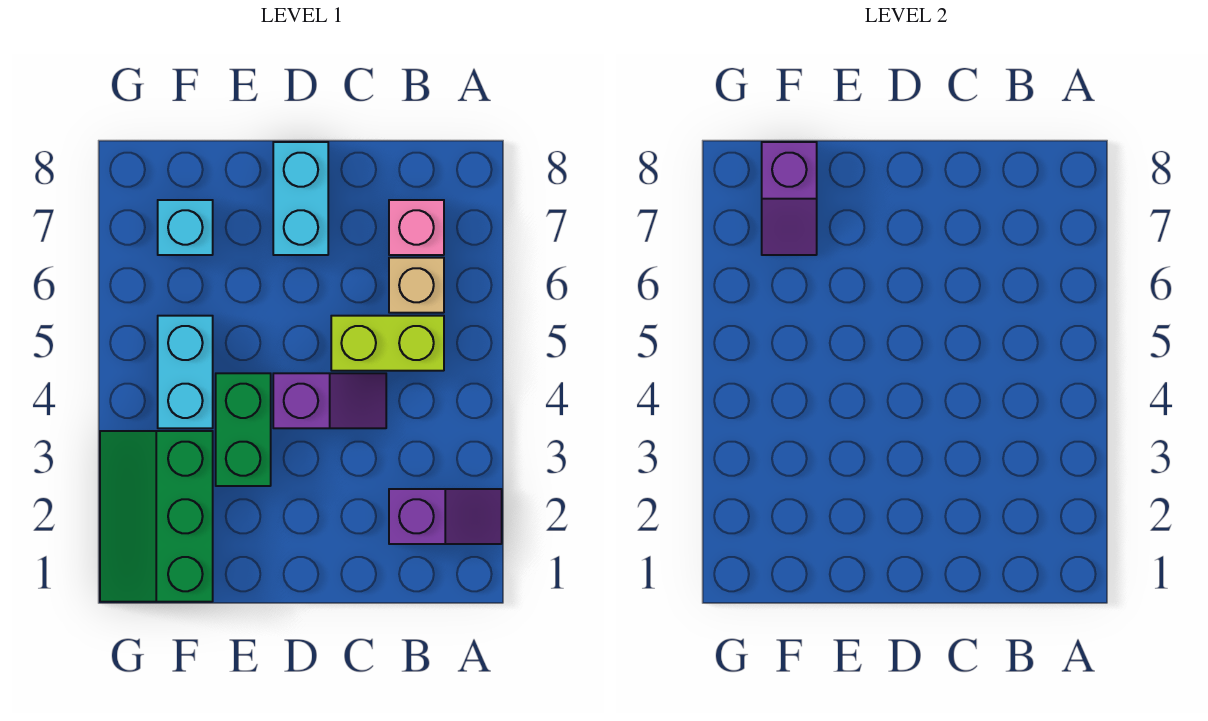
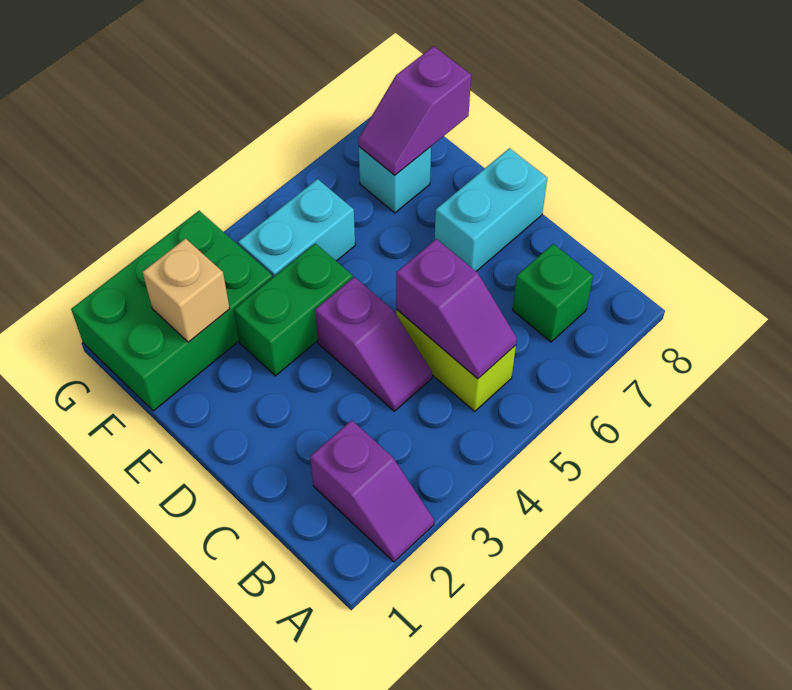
none -> purple 1x2 slope [396,239,517,379]
tan 1x1 brick [389,258,444,313] -> tan 1x1 brick moved to [143,239,230,342]
pink 1x1 brick [389,200,444,255] -> green 1x1 brick [513,244,593,342]
green 2x3 slope [100,431,213,602] -> green 2x3 brick [71,211,273,411]

